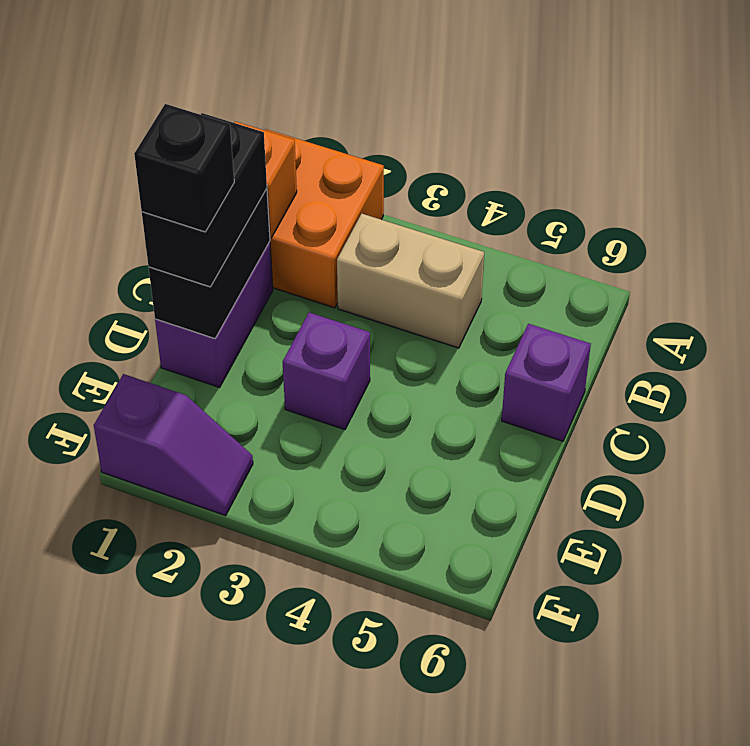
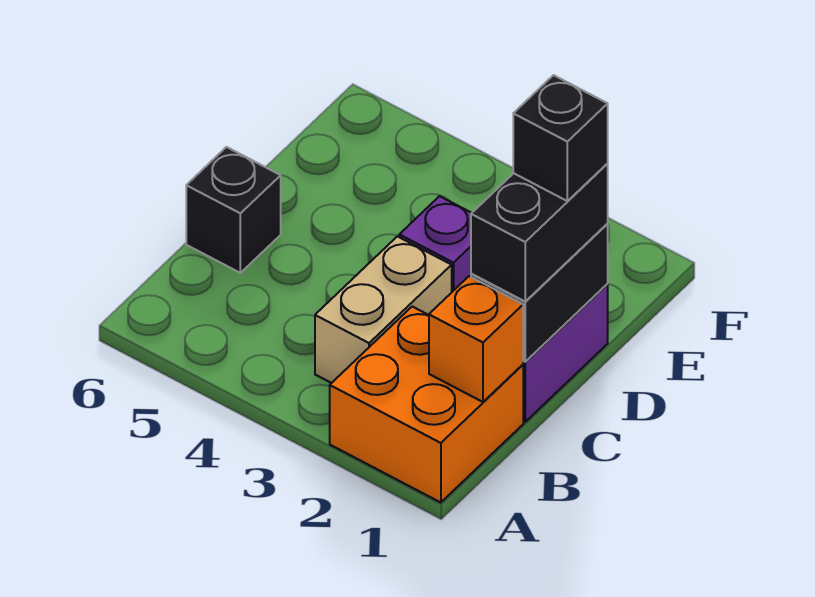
tan 1x2 brick [337,214,484,348] -> tan 1x2 brick turned to [315,236,452,383]
purple 1x1 brick [502,324,591,441] -> black 1x1 brick [186,147,281,273]
purple 1x2 slope [94,374,253,516] -> none

